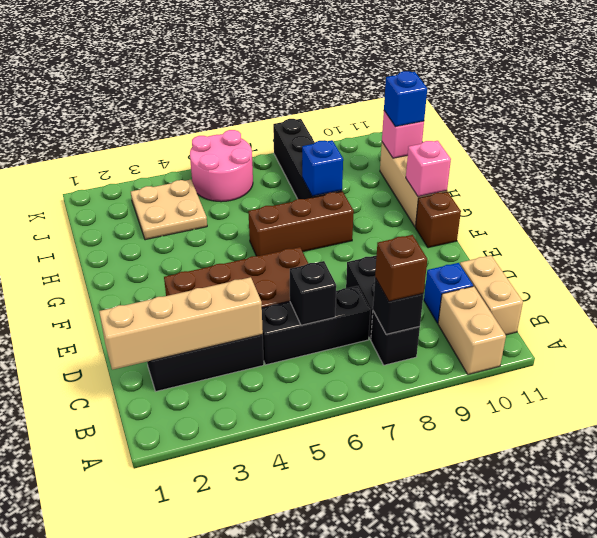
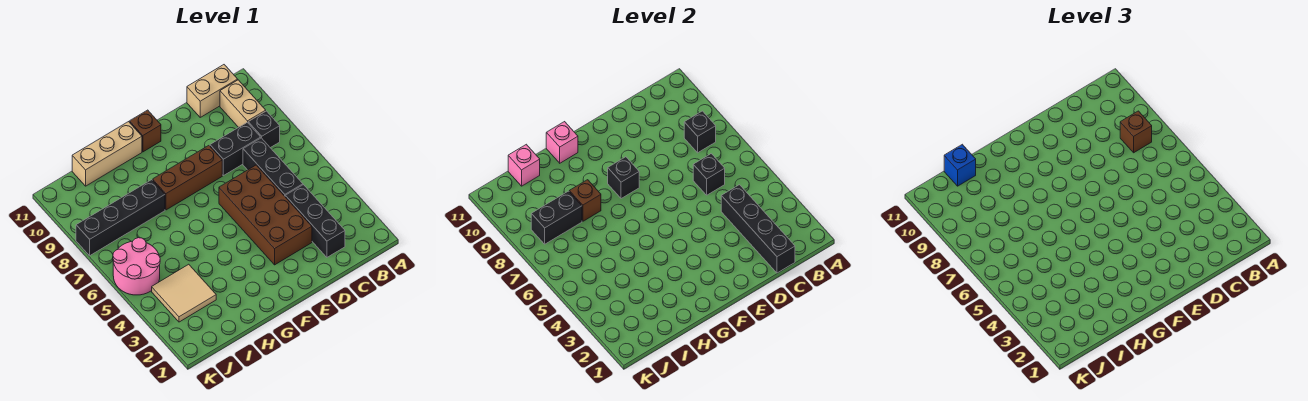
tan 1x2 brick [438,286,506,374] -> tan 1x2 brick turned to [220,80,266,127]
tan 1x4 brick [99,277,263,370] -> black 1x4 brick [721,185,795,273]
blue 1x1 brick [424,263,473,323] -> none
none -> black 1x1 brick [608,157,639,199]
brown 1x3 brick [248,191,354,256] -> brown 1x3 brick turned to [153,146,222,210]
blue 1x1 brick [302,140,343,196] -> brown 1x1 brick [569,180,601,221]
tan 2x2 plate [131,180,207,240] -> tan 2x2 tile [152,264,216,322]
none -> black 1x2 brick [531,191,582,244]

